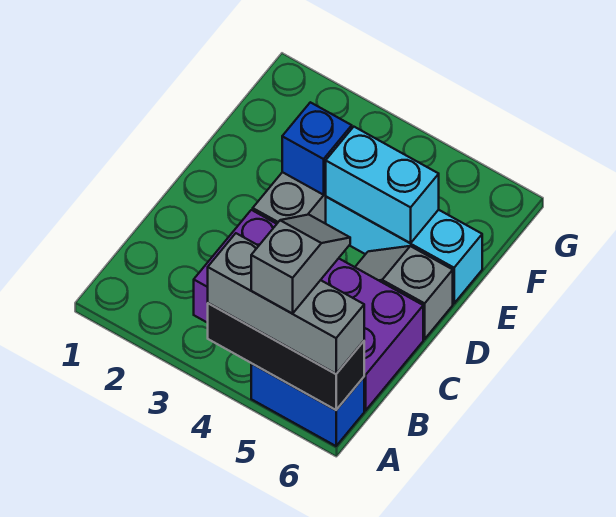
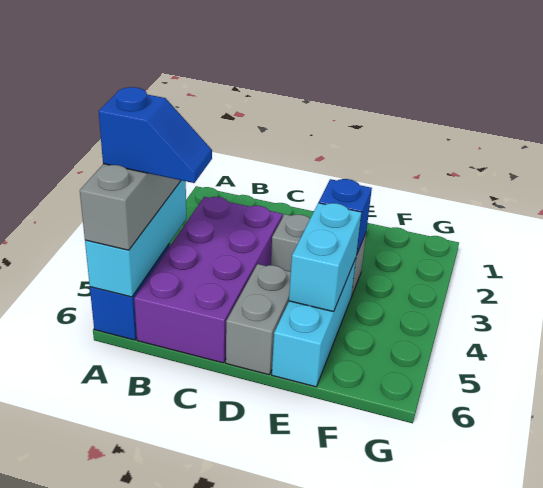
black 1x3 brick [208,303,364,410] -> cyan 1x3 brick [85,180,186,297]
grey 1x2 slope [251,215,350,314] -> blue 1x2 slope [99,87,212,183]
grey 1x2 slope [355,246,453,339] -> grey 1x2 brick [226,264,291,375]

